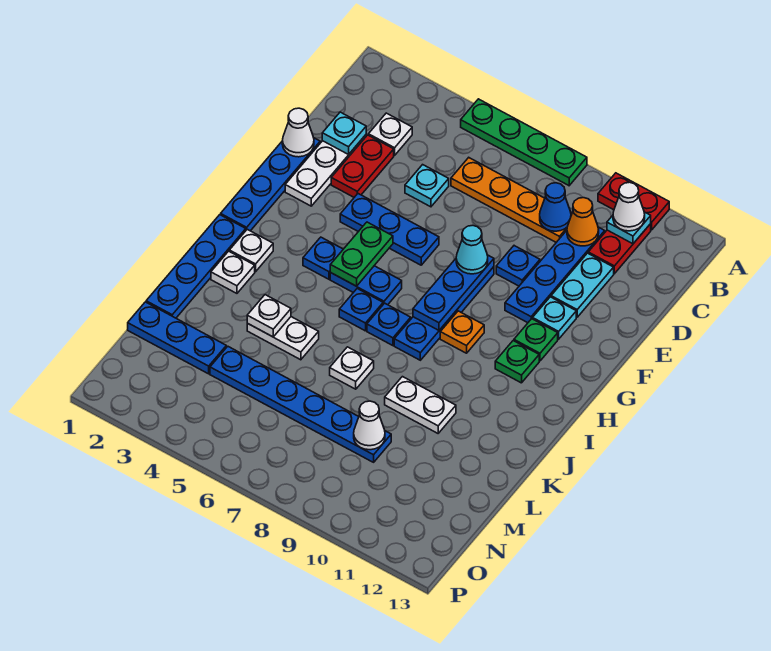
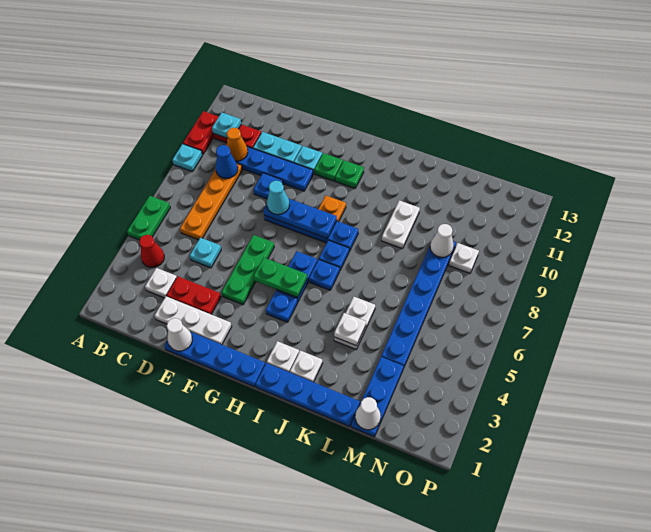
green 1x4 plate [461,99,587,186] -> green 1x2 plate [127,196,170,240]
none -> red 1x1 cone [139,235,164,268]
white 1x1 cone [613,182,645,231] -> white 1x1 cone moved to [355,397,381,430]
cyan 1x1 plate [322,112,366,154] -> cyan 1x1 plate moved to [172,144,202,171]
blue 1x3 plate [340,194,439,265] -> green 1x3 plate [222,235,274,305]
white 1x1 plate [330,347,374,389] -> white 1x1 plate moved to [449,243,479,273]

